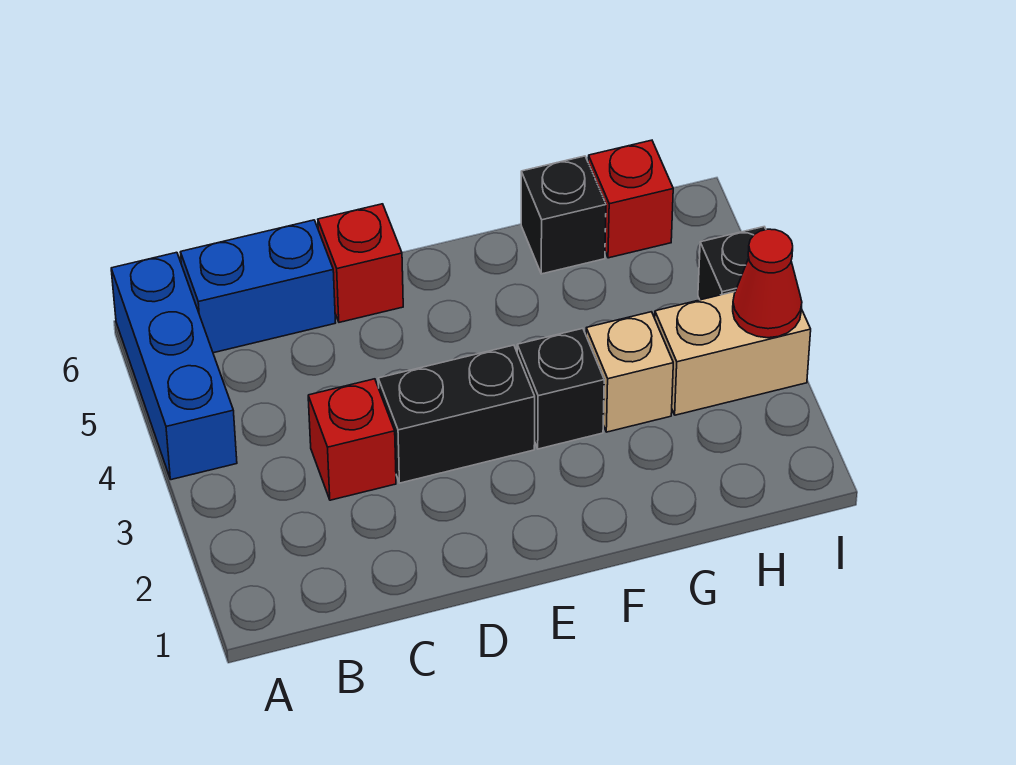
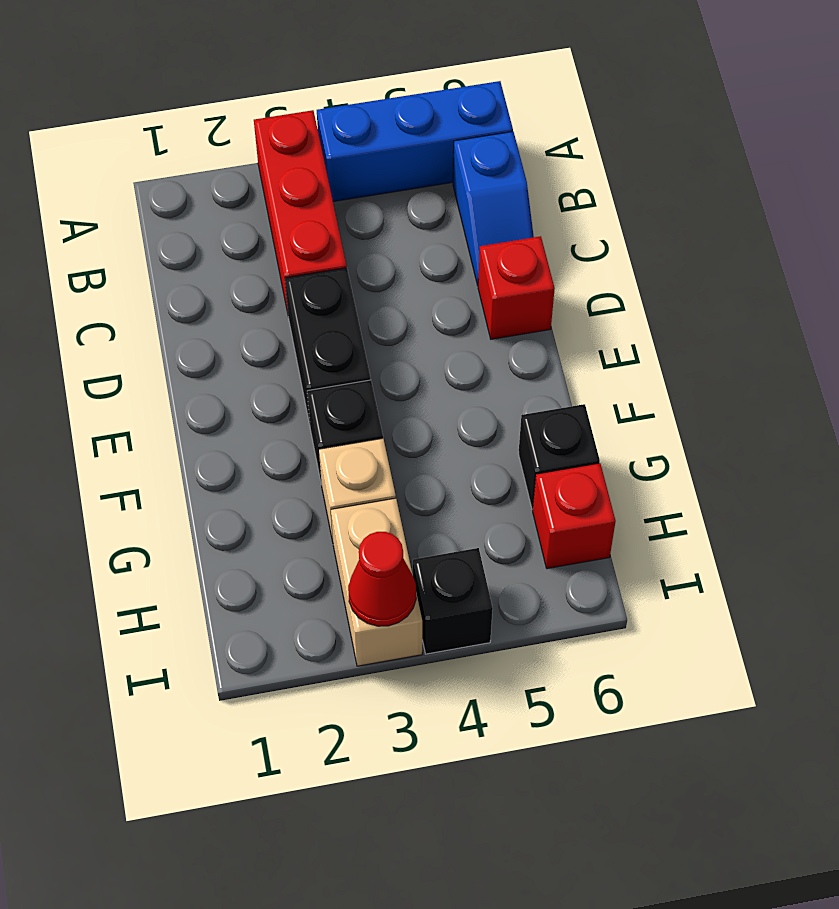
blue 1x2 brick [181,220,336,353] -> blue 1x2 slope [453,132,534,286]
red 1x1 brick [308,379,396,500] -> red 1x3 brick [254,110,347,313]

